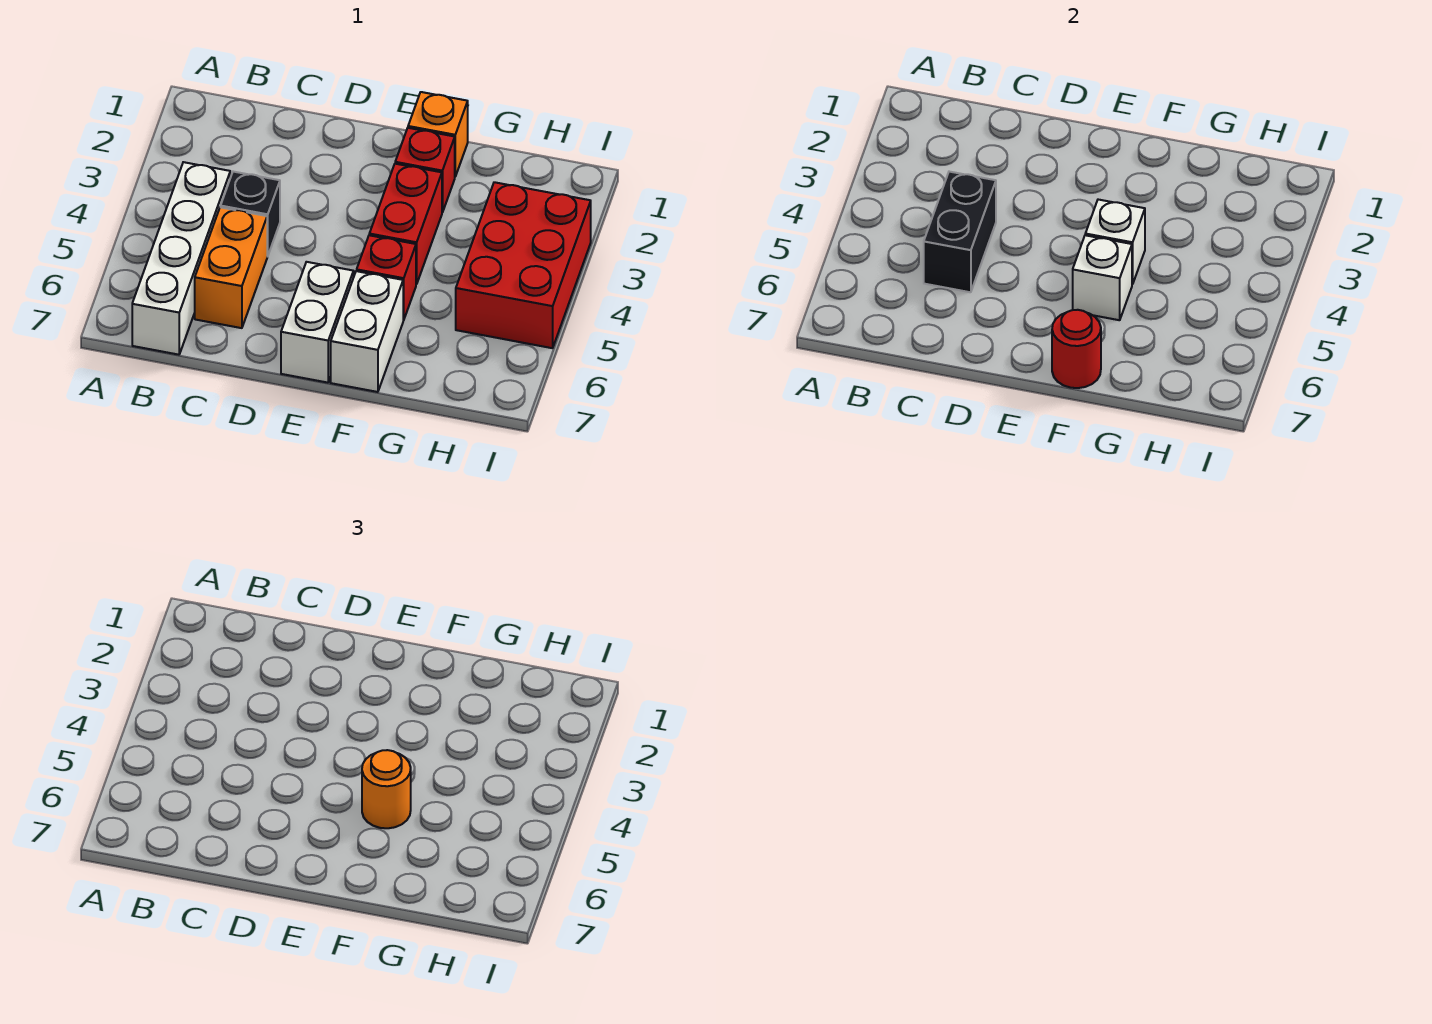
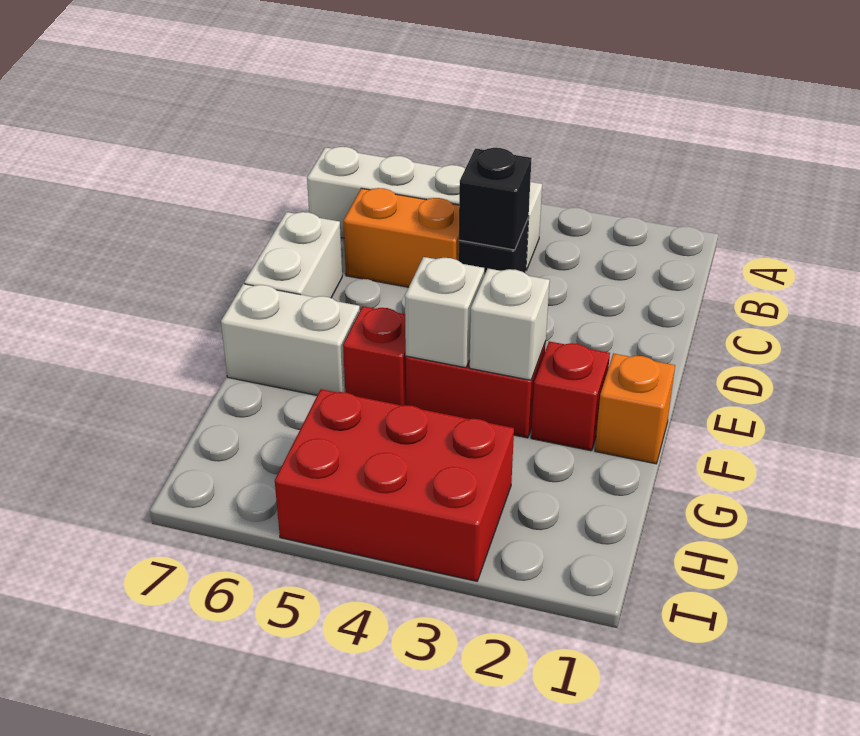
black 1x2 brick [924,172,996,292] -> black 1x1 brick [459,148,532,250]
white 1x2 brick [281,262,354,383] -> white 1x2 brick turned to [244,212,342,298]
white 1x1 brick [1073,235,1132,320] -> white 1x1 brick moved to [470,269,550,380]
orange 1x1 round brick [362,750,411,828] -> none
red 1x1 round brick [1052,310,1101,388] -> none

